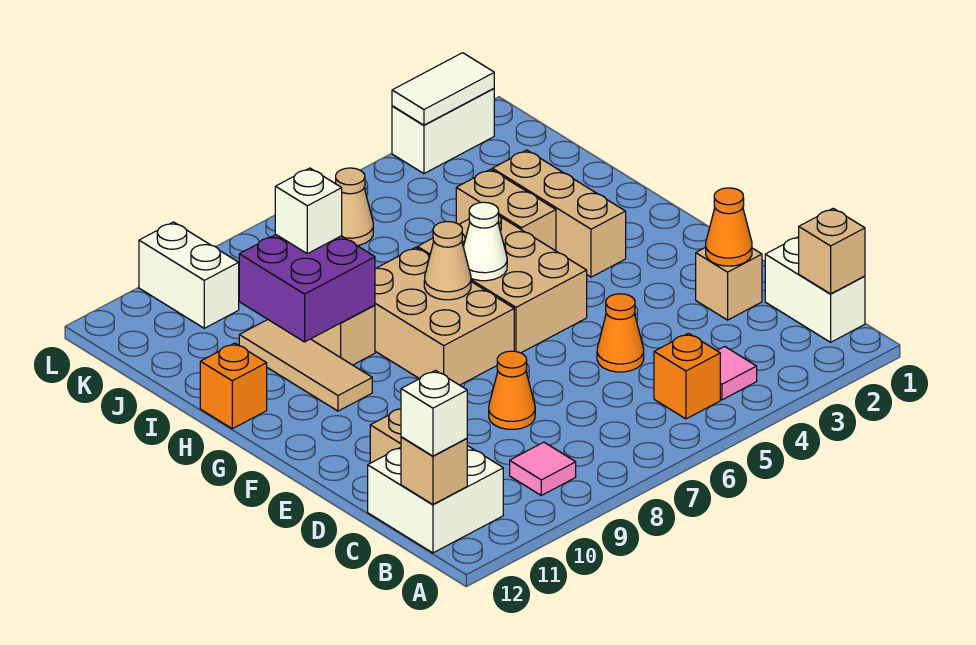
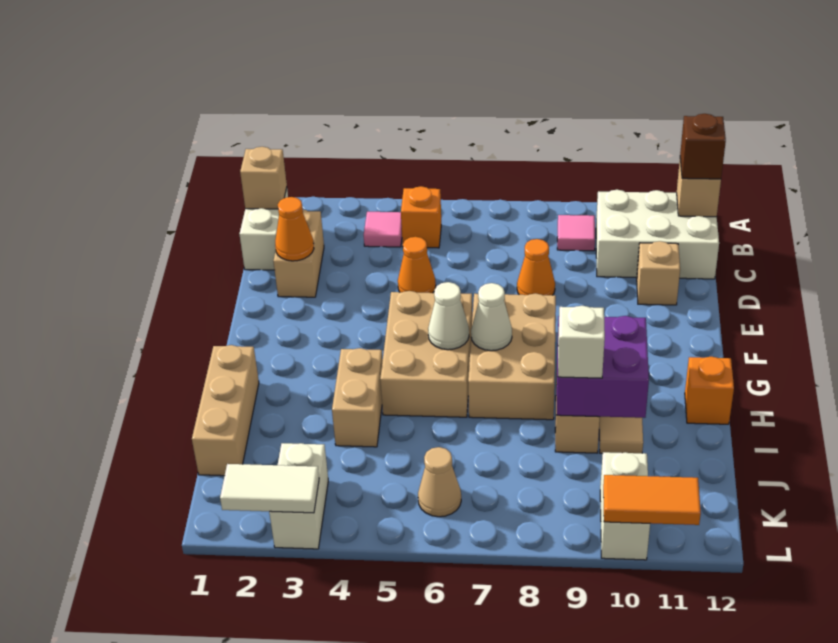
white 2x2 brick [368,446,503,553] -> white 2x3 brick [596,190,719,279]
white 1x1 brick [401,371,467,456] -> brown 1x1 brick [680,114,726,179]
tan 1x1 brick [696,247,762,320] -> tan 1x2 brick [273,210,324,297]
tan 1x3 brick [492,150,626,277] -> tan 1x3 brick moved to [192,345,259,476]
tan 1x1 cone [424,222,471,300] -> white 1x1 cone [471,283,512,351]
white 1x2 brick [392,88,494,174] -> white 1x2 brick turned to [269,443,328,549]
none -> orange 1x2 tile [603,475,701,525]

